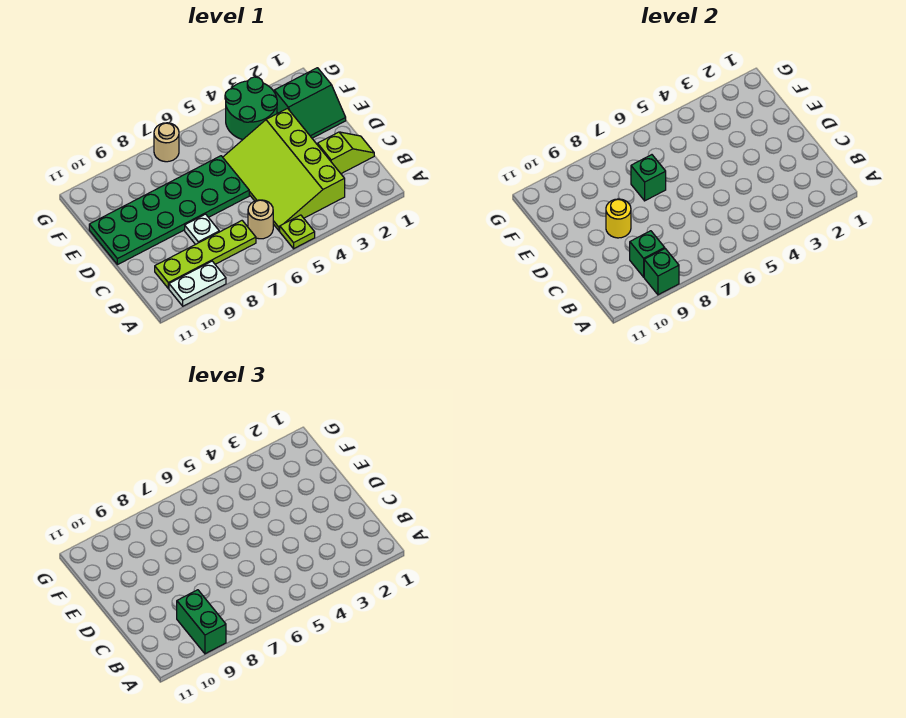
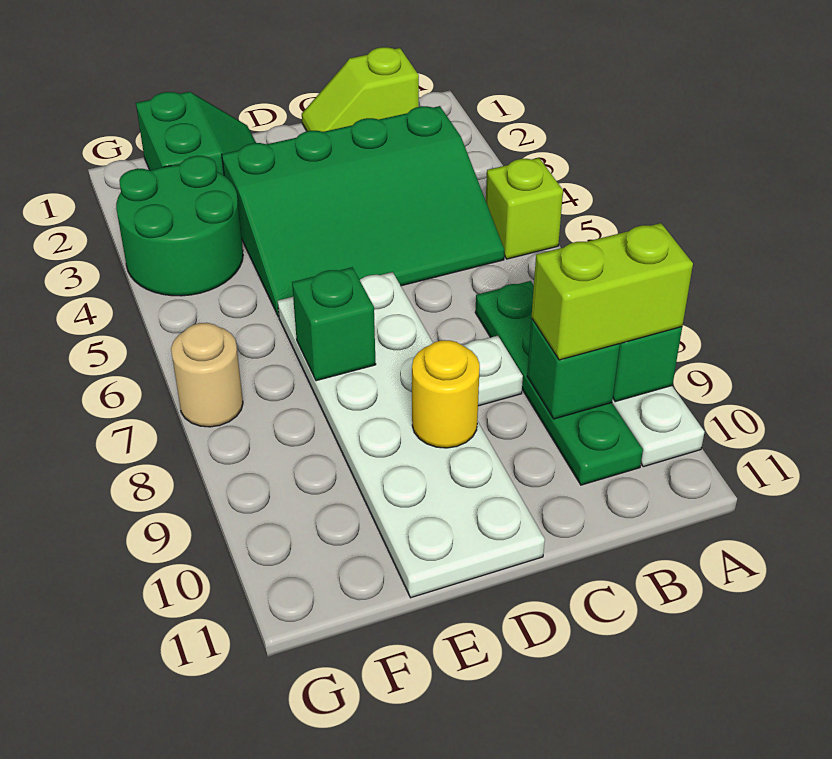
lime 1x1 plate [280,215,315,249] -> lime 1x1 brick [486,158,563,259]
green 1x2 brick [177,590,226,654] -> lime 1x2 brick [531,223,693,360]
lime 3x4 slope [223,109,345,231] -> green 3x4 slope [222,106,504,317]
tan 1x1 round brick [248,200,273,239] -> none
lime 1x4 plate [155,221,256,289] -> green 1x4 plate [475,281,643,485]
lime 1x2 slope [317,132,374,174] -> lime 1x2 slope turned to [302,47,419,132]
green 2x6 plate [89,156,249,265] -> white 2x6 plate [278,272,545,598]

